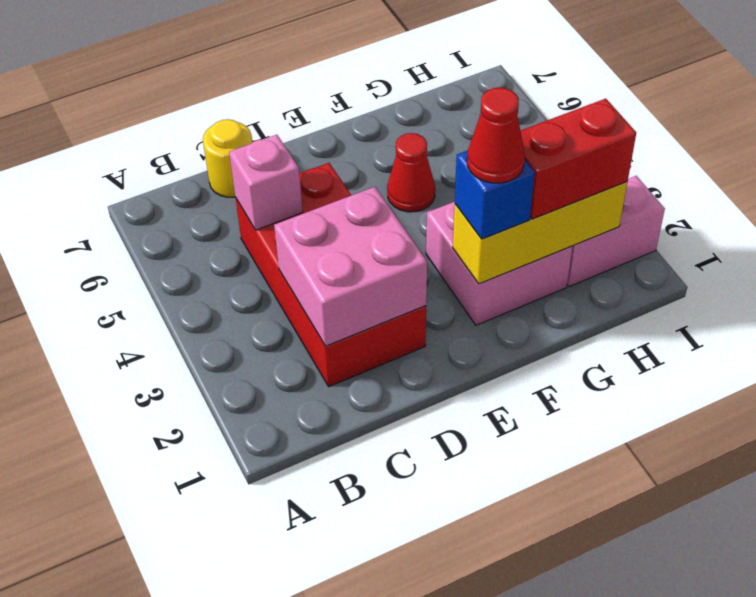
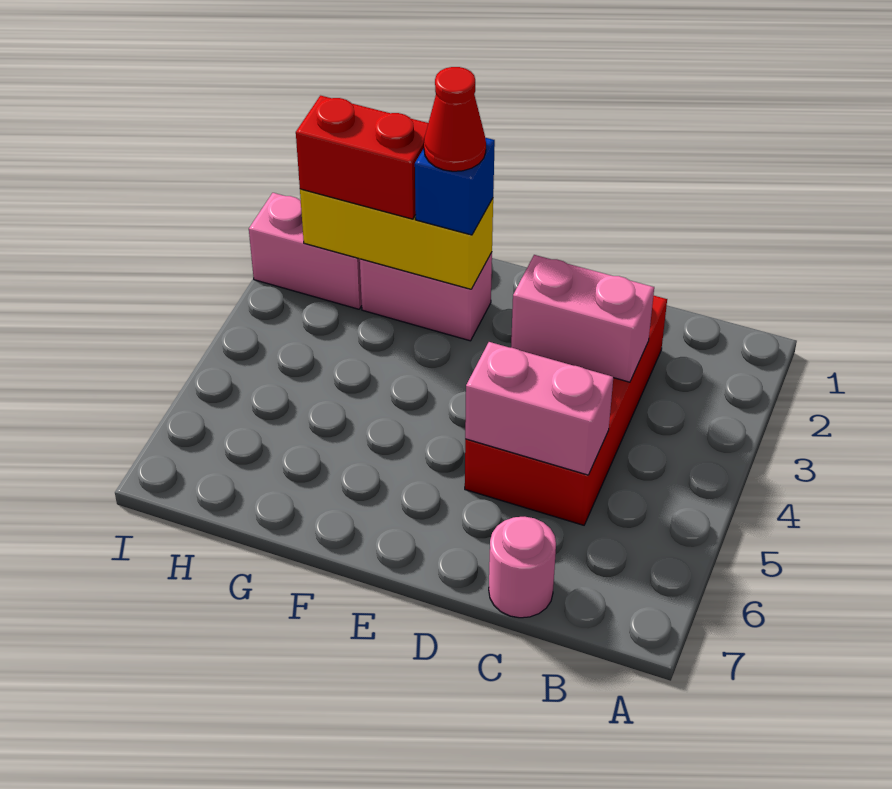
pink 2x2 brick [274,187,427,346] -> pink 1x2 brick [511,255,654,382]
pink 1x1 brick [229,135,303,230] -> pink 1x2 brick [465,342,613,475]
yellow 1x1 round brick [203,119,252,197] -> pink 1x1 round brick [489,517,556,618]
pink 2x2 brick [426,202,573,325] -> pink 1x2 brick [360,252,492,341]
red 1x1 cone [387,133,435,212] -> none

